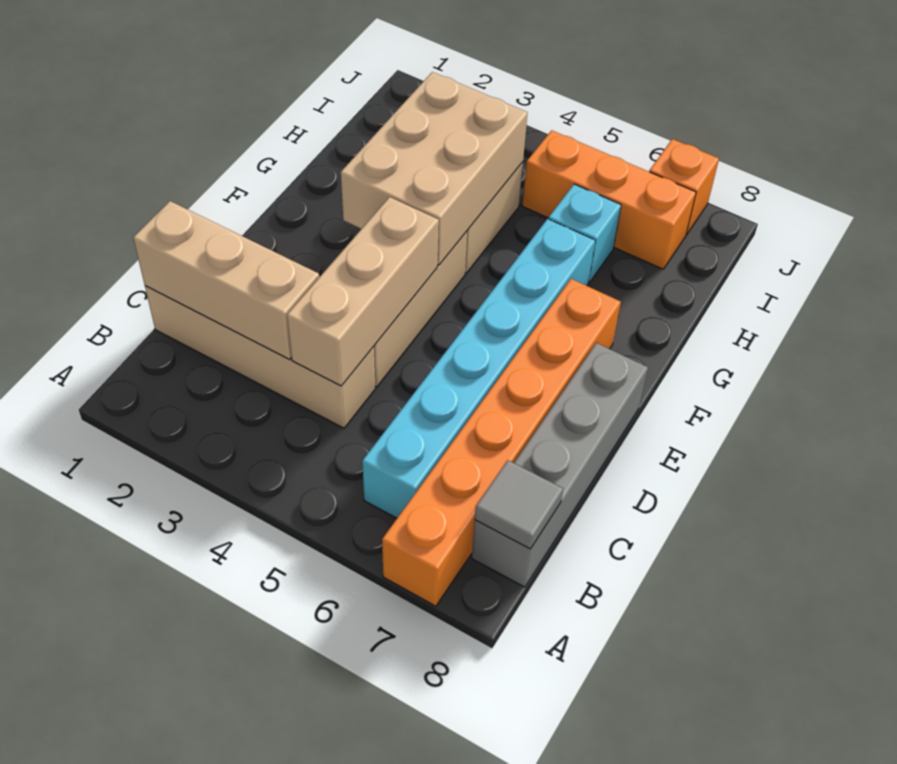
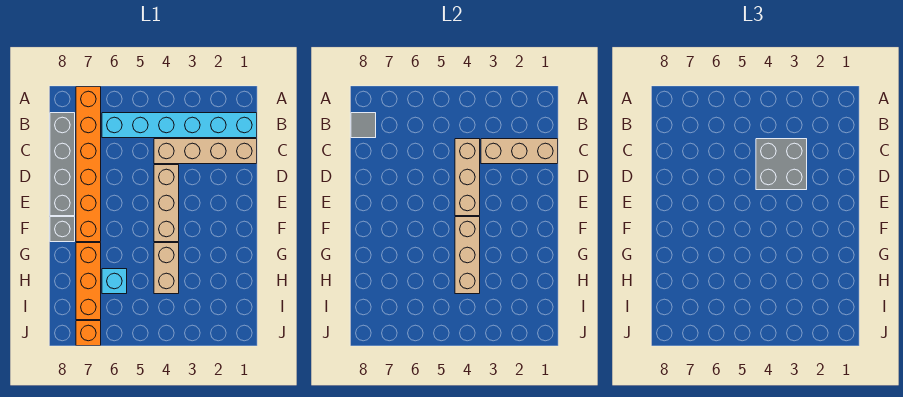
cyan 1x6 brick [362,219,595,518] -> cyan 1x6 brick turned to [102,113,257,138]
none -> grey 2x2 brick [756,139,807,190]
tan 2x3 brick [341,72,528,265] -> tan 1x3 brick [455,217,480,294]
none -> grey 1x1 brick [50,217,75,242]
orange 1x3 brick [522,130,696,269] -> orange 1x3 brick turned to [76,243,101,320]

